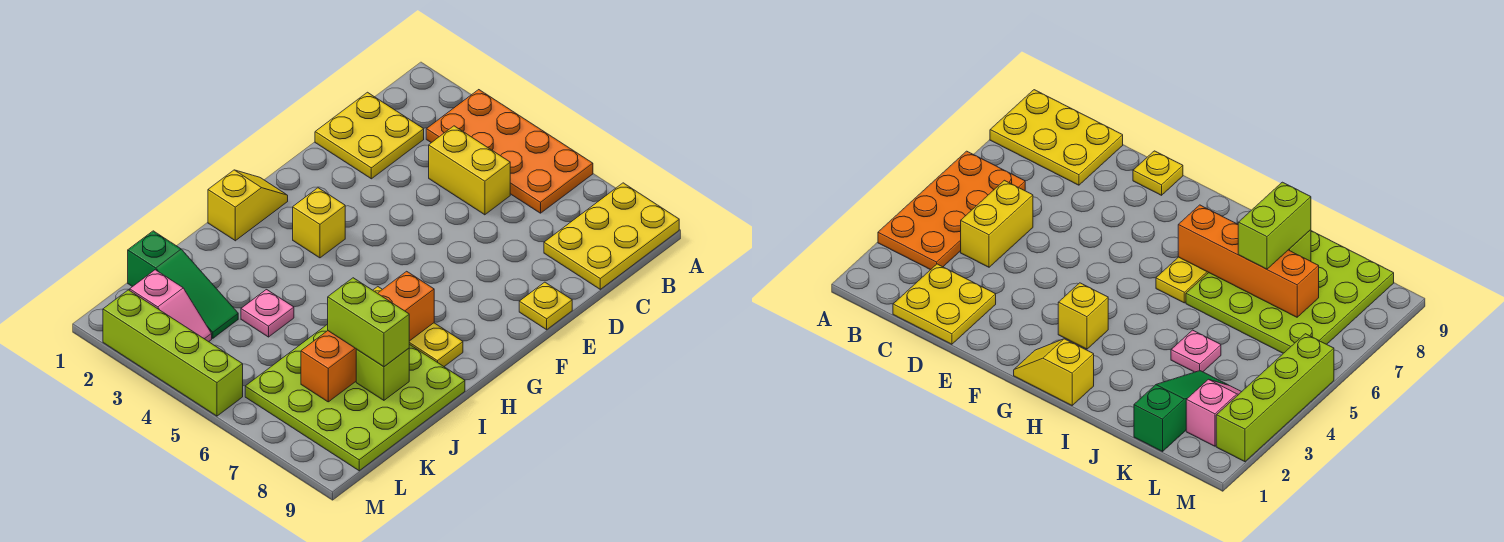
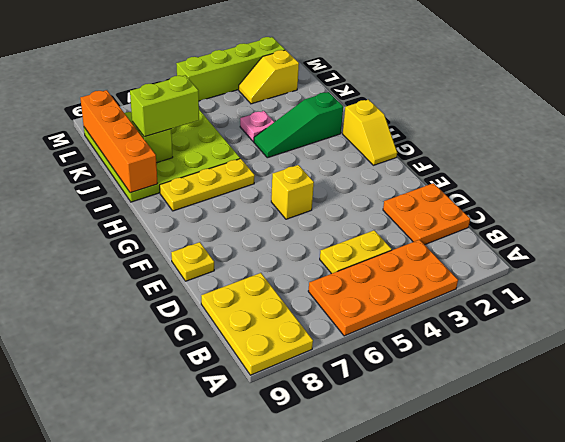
yellow 2x2 plate [315,92,424,179] -> orange 2x2 plate [383,183,470,245]
yellow 1x2 brick [429,126,510,215] -> yellow 1x2 plate [320,230,392,274]
yellow 1x1 brick [293,188,345,258] -> yellow 1x1 brick moved to [271,165,314,219]
orange 1x4 brick [301,271,434,402] -> orange 1x4 brick moved to [80,90,158,193]
green 1x3 slope [128,231,238,338] -> green 1x3 slope moved to [254,92,343,158]
pink 1x2 slope [130,270,212,342] -> yellow 1x2 slope [239,50,299,104]

